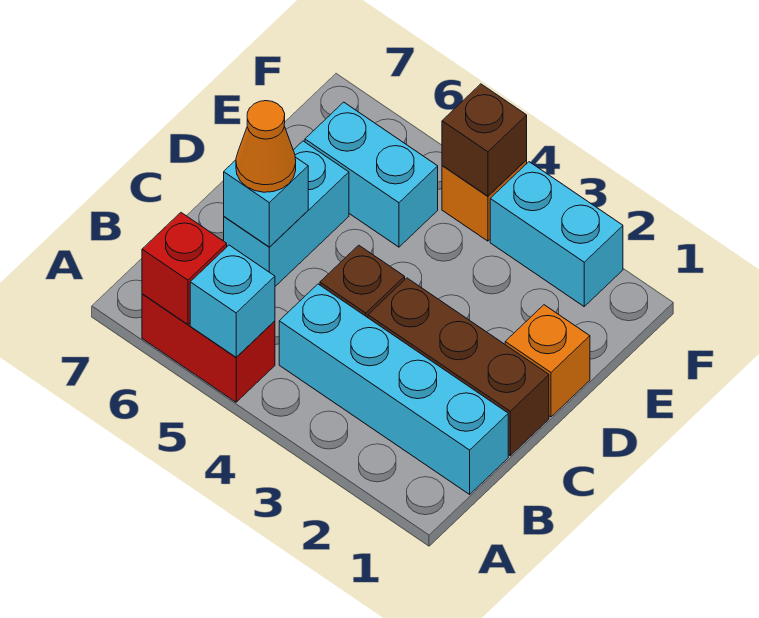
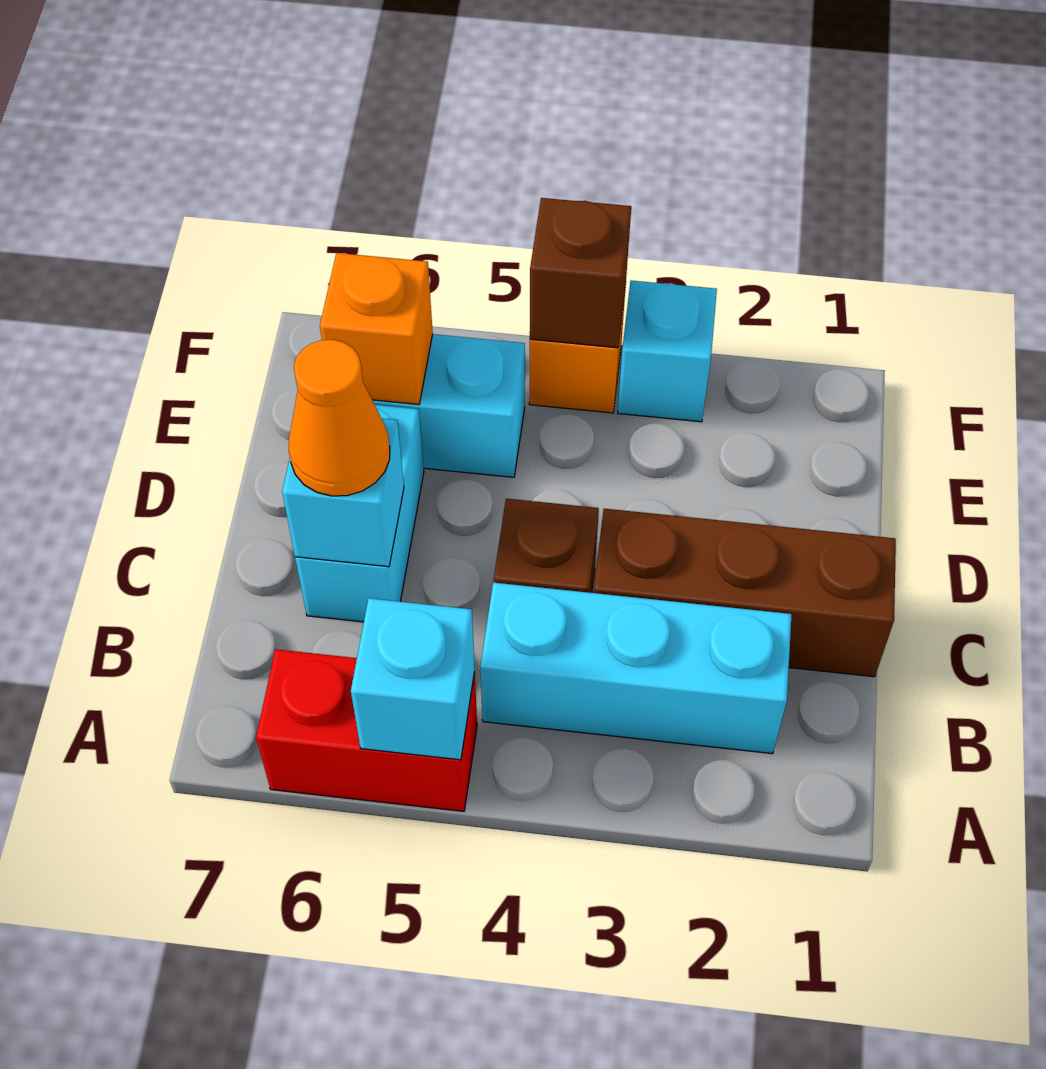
red 1x1 brick [142,213,227,324] -> none
cyan 1x4 brick [279,284,508,494] -> cyan 1x3 brick [480,583,792,754]
orange 1x1 brick [505,305,590,417] -> orange 1x1 brick moved to [320,253,433,405]
cyan 1x2 brick [490,162,623,306] -> cyan 1x1 brick [618,281,717,422]

